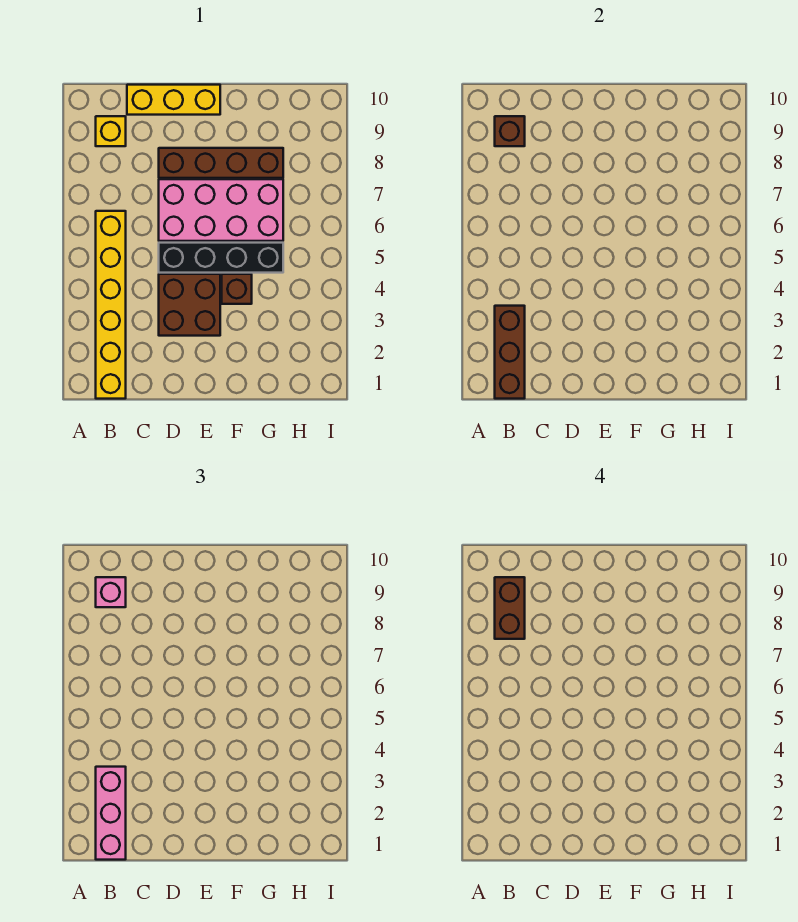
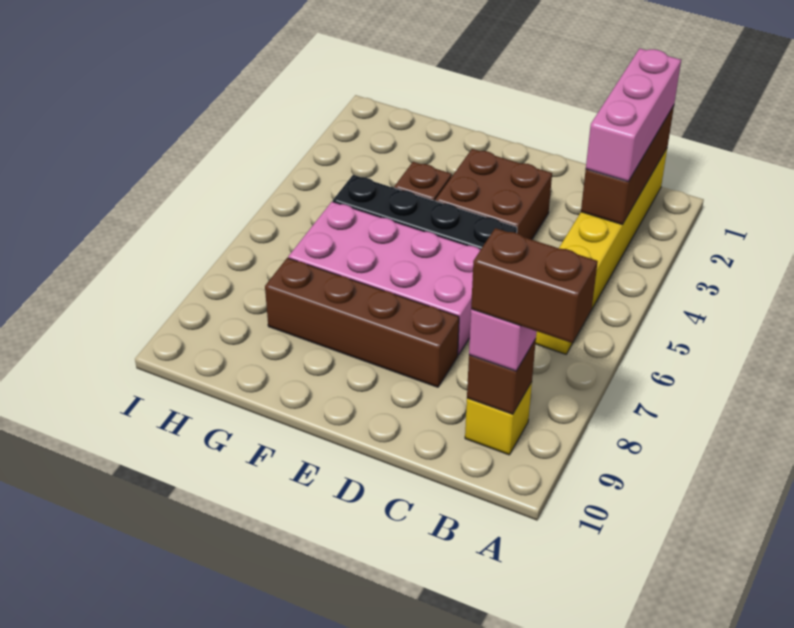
brown 1x2 brick [495,577,525,639] -> brown 1x2 brick turned to [471,228,598,343]
yellow 1x3 brick [127,85,220,115] -> none

